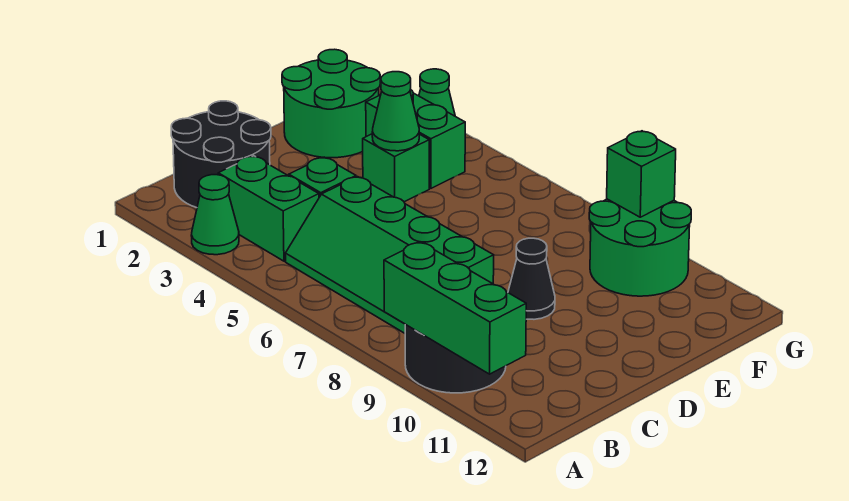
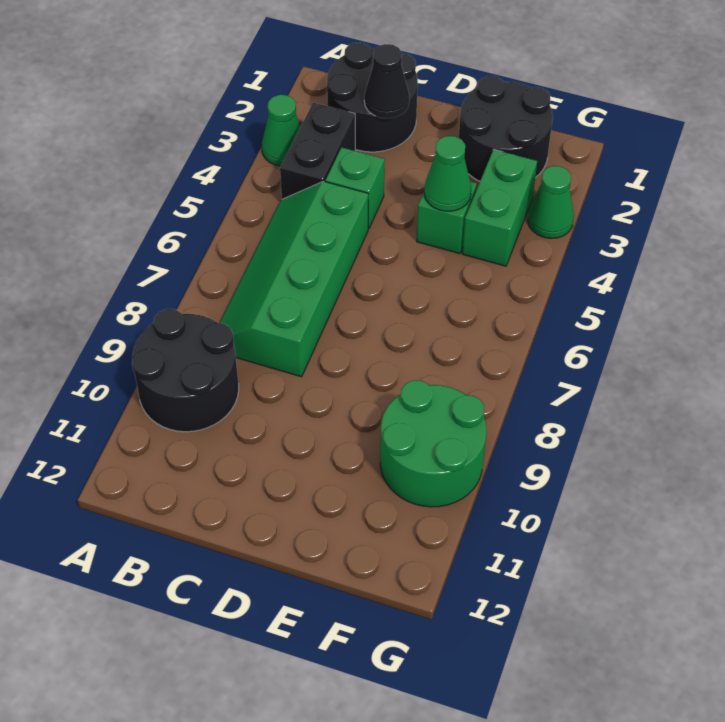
green 1x3 brick [384,242,526,374] -> none
green 1x2 brick [218,156,319,261] -> black 1x2 brick [280,103,355,199]
black 1x1 cone [508,238,555,319] -> black 1x1 cone moved to [364,44,409,118]
green 2x2 round brick [282,49,380,158] -> black 2x2 round brick [459,76,553,181]
green 1x1 brick [607,131,676,217] -> none

